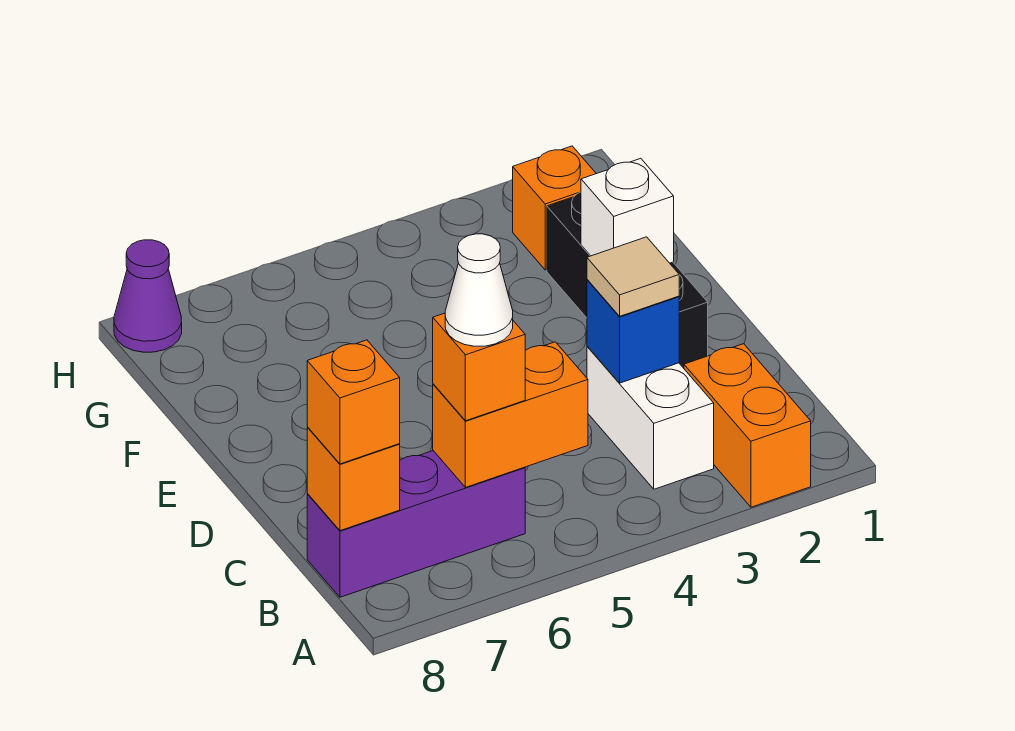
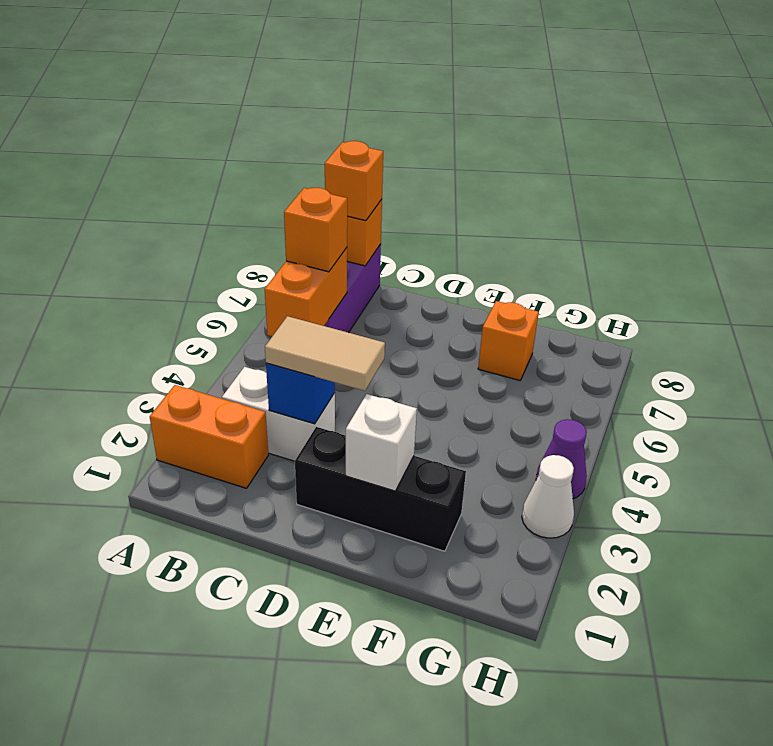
white 1x1 cone [445,234,513,346] -> white 1x1 cone moved to [522,455,574,538]
tan 1x1 tile [587,237,679,316] -> tan 1x2 tile [265,316,385,391]
orange 1x1 brick [513,146,596,270] -> orange 1x1 brick moved to [478,301,539,380]
purple 1x1 cone [114,240,182,352] -> purple 1x1 cone moved to [536,419,587,499]

